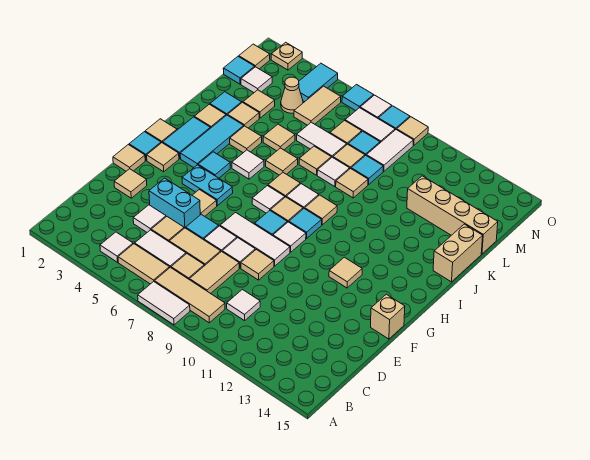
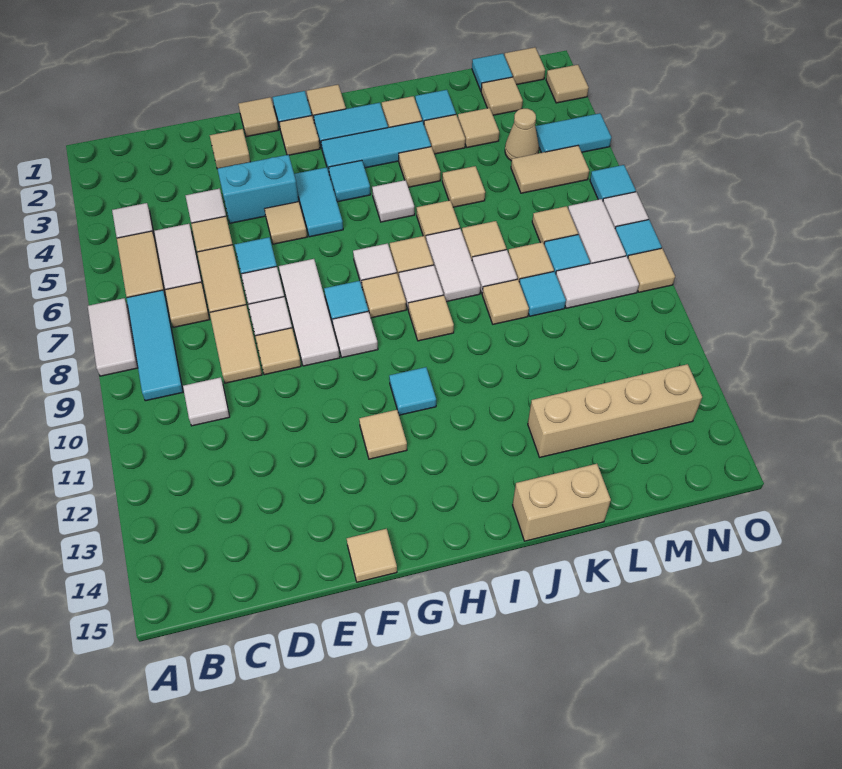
tan 1x3 tile [155,267,225,323] -> cyan 1x3 tile [127,290,183,401]
tan 1x2 tile [190,251,239,294] -> tan 1x2 tile turned to [210,305,262,383]
cyan 1x2 brick [149,178,200,228] -> cyan 1x2 brick turned to [218,155,299,223]
tan 1x1 brick [371,294,405,339] -> tan 1x1 tile [347,529,397,582]
cyan 1x2 plate [182,165,233,206] -> cyan 1x2 tile [294,167,343,237]
cyan 1x1 tile [289,209,322,238] -> cyan 1x1 tile moved to [389,367,436,415]
white 1x2 tile [297,122,347,158] -> white 1x2 tile moved to [426,228,481,302]
tan 1x4 brick [407,176,498,254] -> tan 1x4 brick turned to [528,364,702,457]
white 1x1 tile [241,67,272,93] -> tan 1x1 tile [481,77,523,115]
tan 1x1 plate [271,42,302,70] -> tan 1x1 tile [546,65,589,103]

